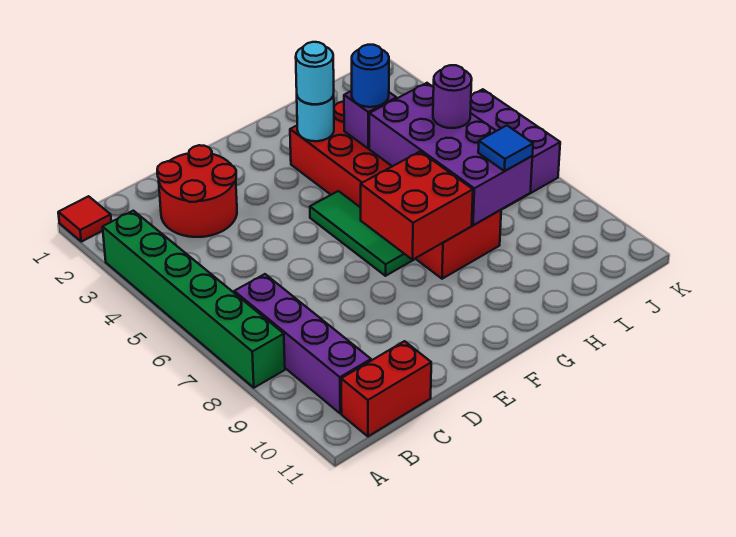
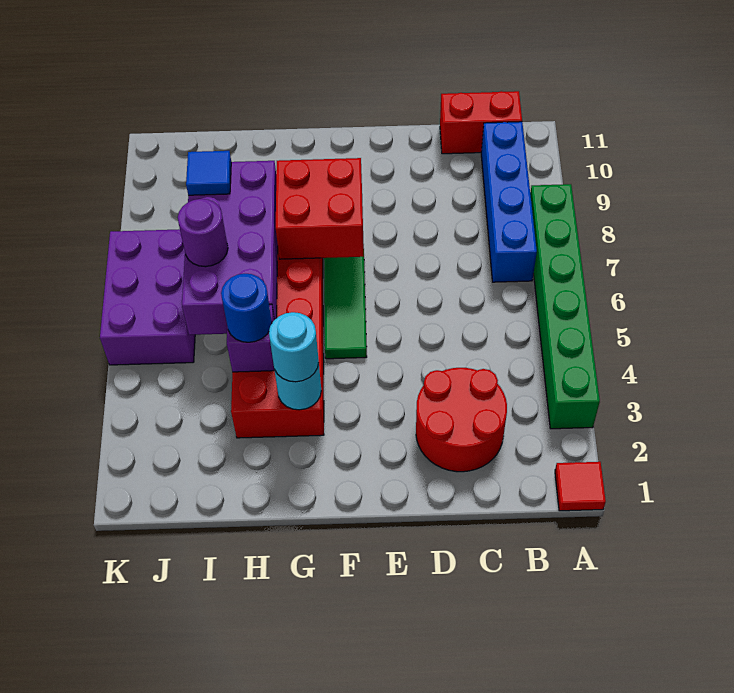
purple 1x4 brick [234,274,371,413] -> blue 1x4 brick [481,122,537,282]

